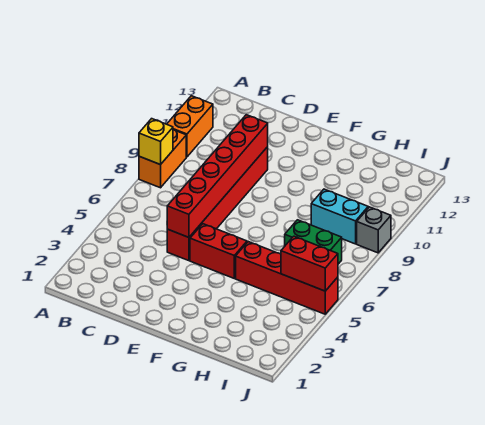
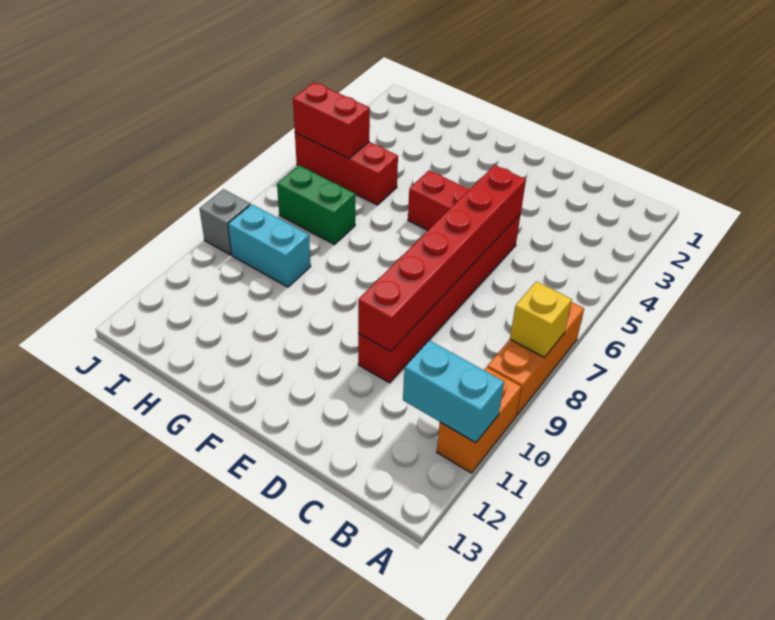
orange 1x2 brick [139,129,186,188] -> orange 1x3 brick [487,302,584,416]
none -> cyan 1x2 brick [403,340,504,443]
red 1x4 brick [236,242,338,314] -> red 1x3 brick [295,133,398,205]

